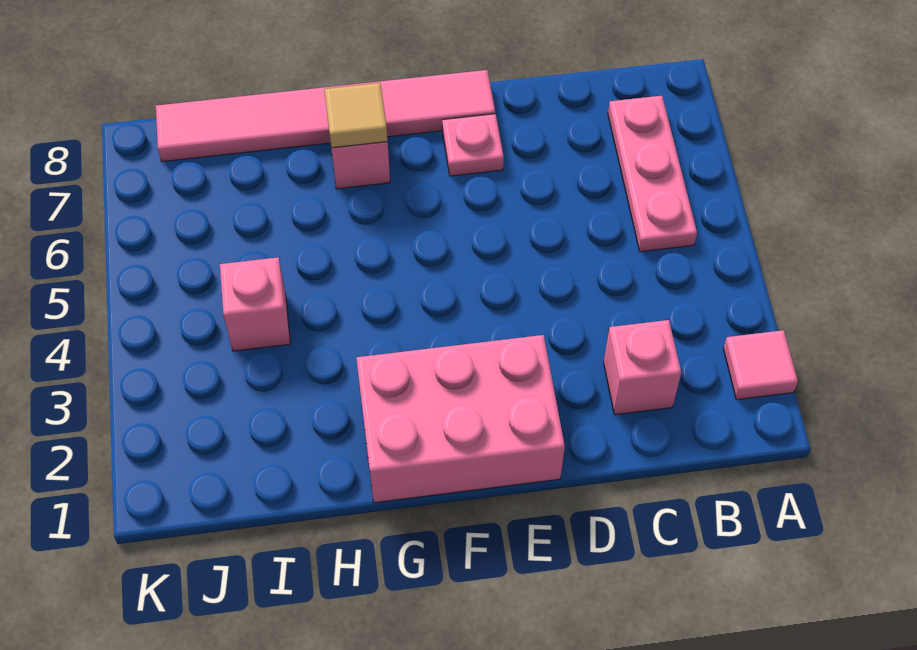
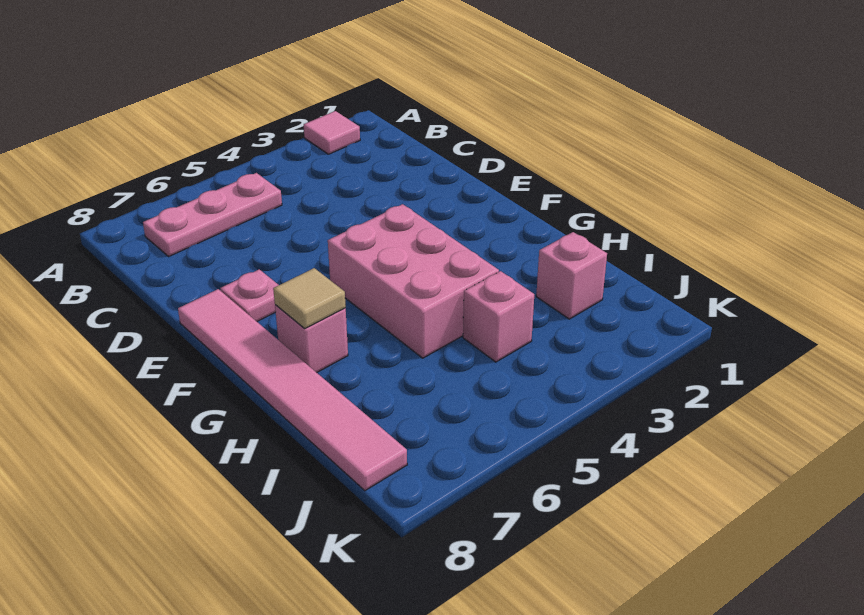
pink 1x1 brick [604,320,682,415] -> pink 1x1 brick moved to [536,232,607,319]
pink 2x3 brick [356,335,565,503] -> pink 2x3 brick moved to [328,204,499,358]

